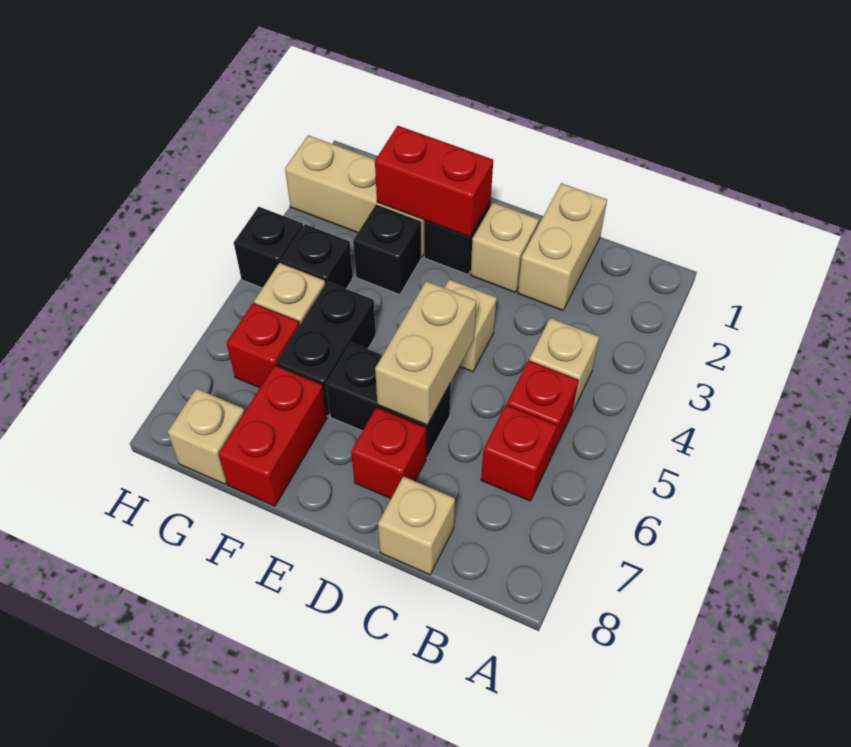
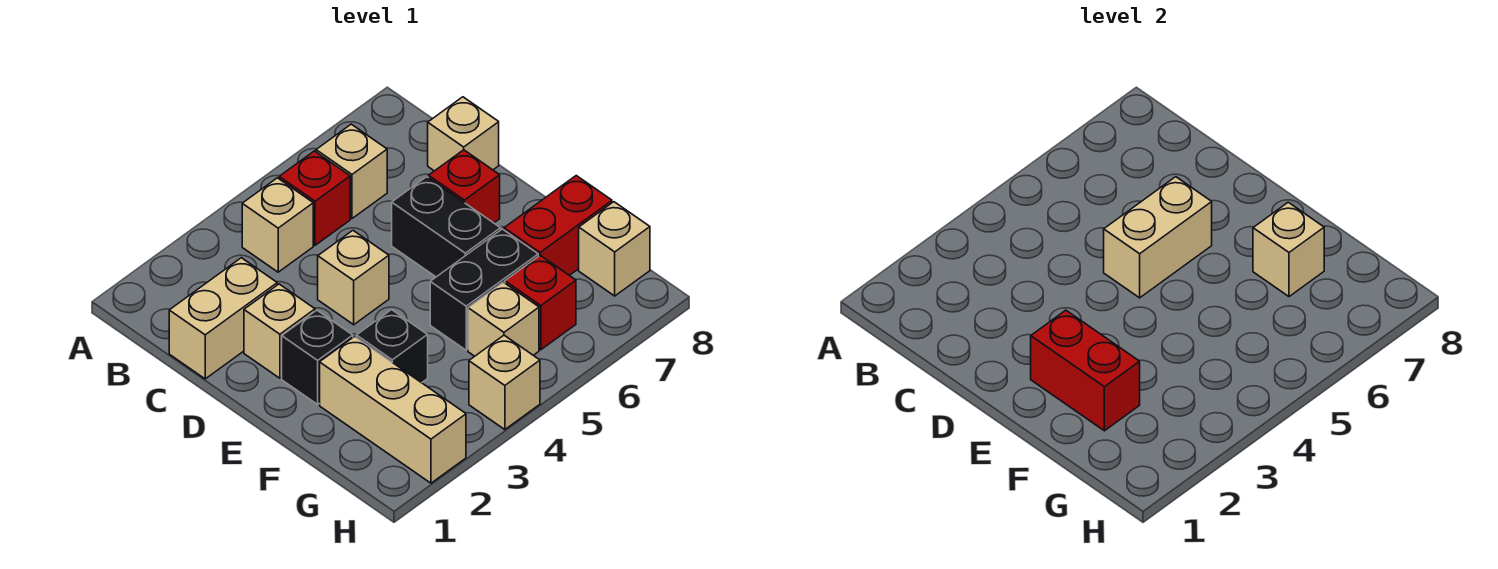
red 1x1 brick [481,405,557,501] -> tan 1x1 brick [316,124,387,218]
none -> tan 1x1 brick [1253,202,1324,297]
black 1x1 brick [281,224,353,289] -> none
black 1x1 brick [234,207,303,288] -> tan 1x1 brick [469,335,540,430]

